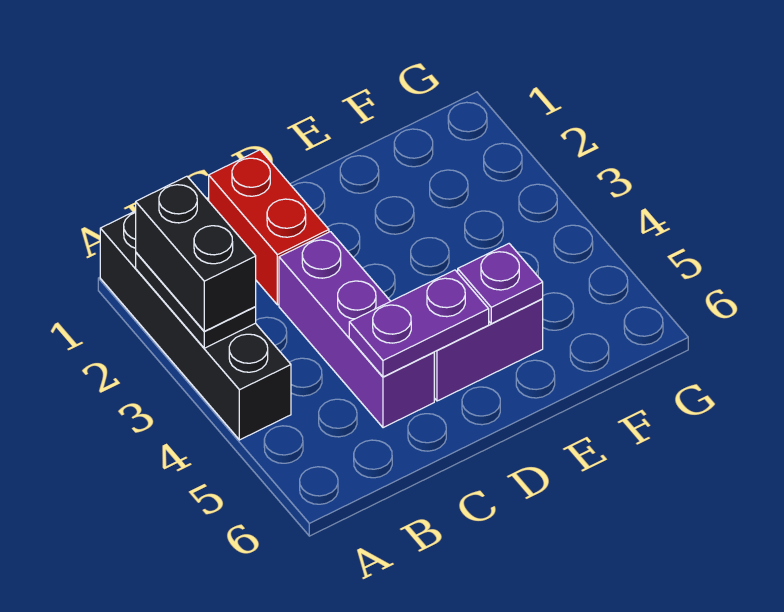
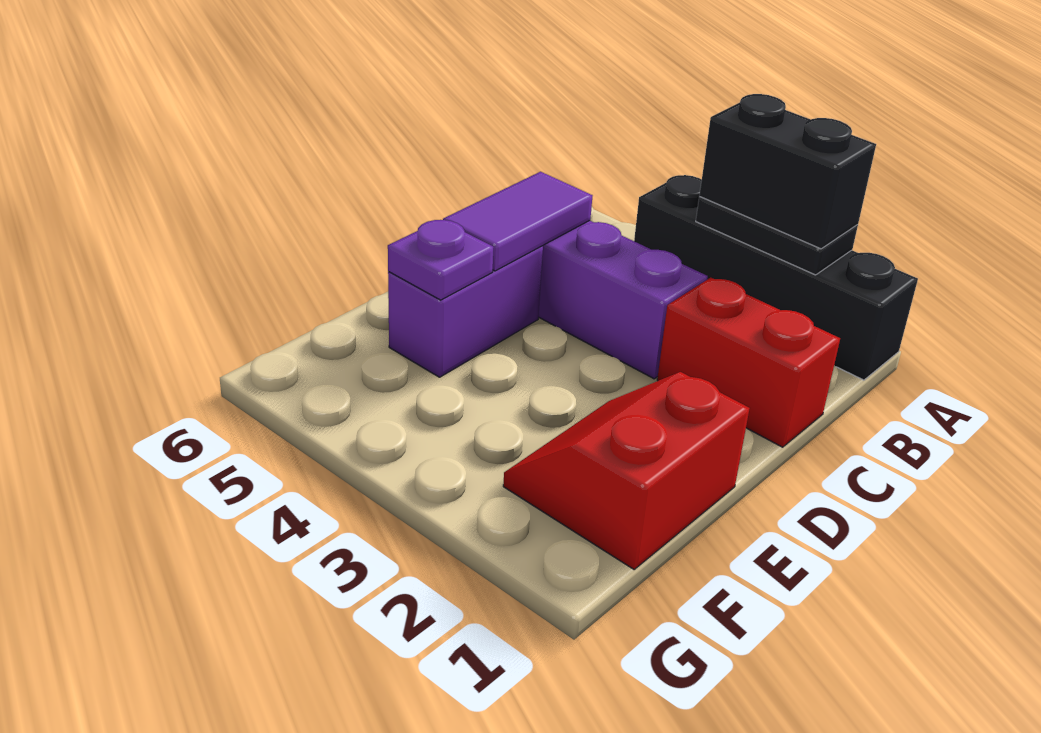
purple 1x2 plate [349,270,489,377] -> purple 1x2 tile [443,172,592,271]
none -> red 2x2 slope [503,372,750,569]

